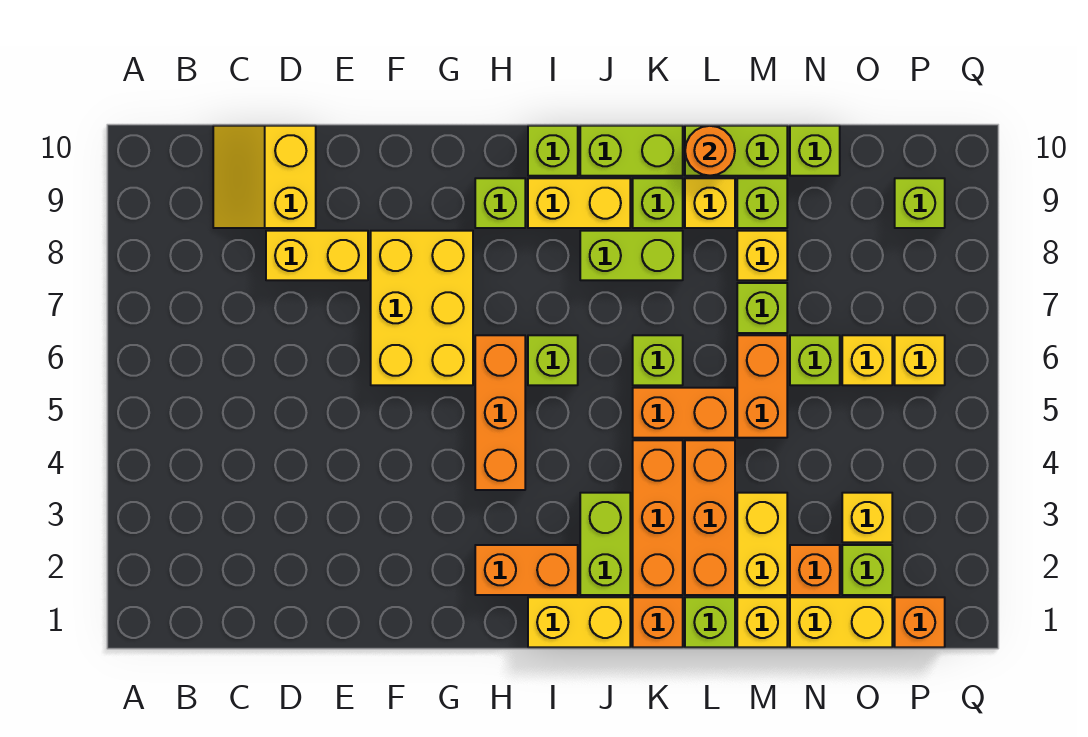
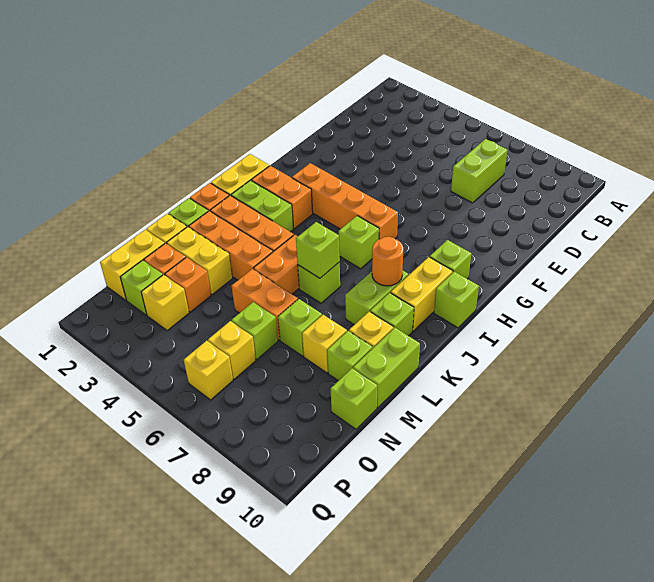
yellow 2x2 slope [213,126,316,228] -> none
yellow 1x2 brick [266,231,368,280] -> none
yellow 2x3 brick [371,231,473,385] -> none
orange 1x2 brick [475,545,578,595] -> orange 1x2 brick turned to [252,166,313,229]
orange 1x3 brick [475,335,525,490] -> orange 1x4 brick [292,163,398,239]
lime 1x2 brick [580,126,683,176] -> lime 1x2 brick moved to [451,139,507,203]
orange 1x1 round brick [685,126,735,176] -> orange 1x1 round brick moved to [372,237,403,286]
orange 1x1 brick [895,597,945,647] -> orange 1x1 brick moved to [165,257,211,312]
lime 1x1 brick [895,178,945,228] -> lime 1x1 brick moved to [296,222,340,278]

